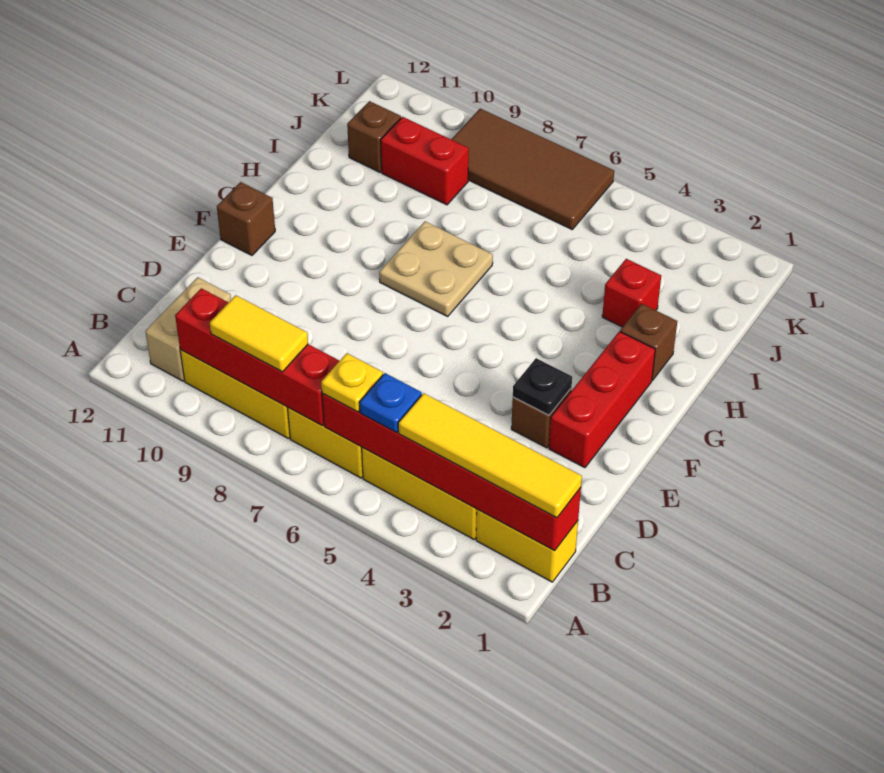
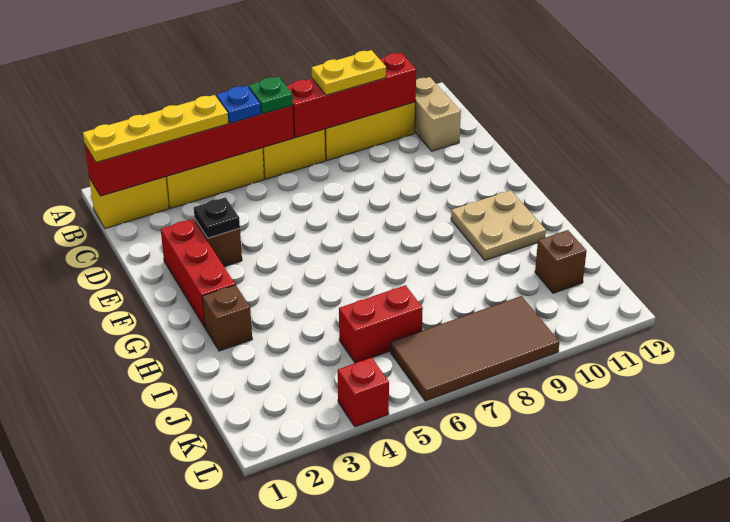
yellow 1x4 tile [398,393,582,518] -> yellow 1x4 plate [83,95,228,162]
yellow 1x1 plate [321,353,383,412] -> green 1x1 plate [248,77,293,114]
yellow 1x2 tile [210,295,308,372] -> yellow 1x2 plate [312,50,386,95]
brown 1x1 brick [217,182,275,255] -> none
tan 2x2 plate [379,221,493,316] -> tan 2x2 plate moved to [451,190,546,260]
red 1x1 brick [602,259,661,327] -> red 1x1 brick moved to [338,357,389,427]
red 1x2 brick [381,117,469,205] -> red 1x2 brick moved to [339,285,423,363]

